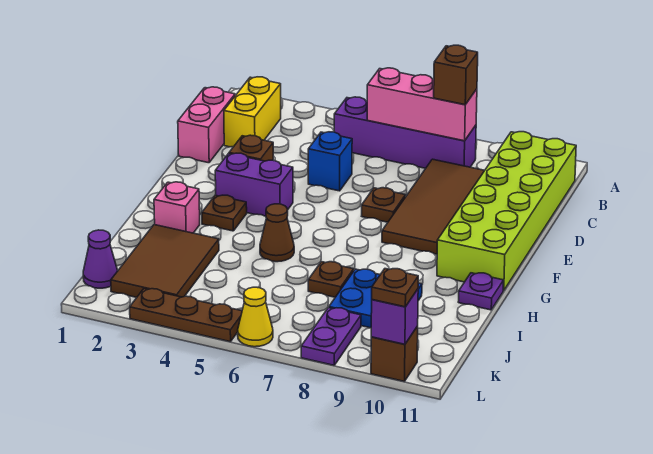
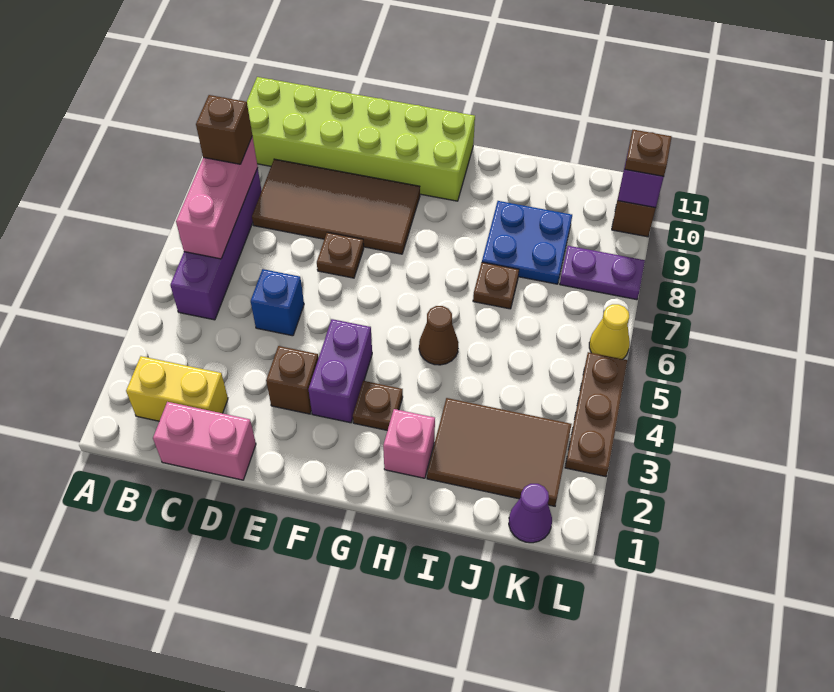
purple 1x1 plate [458,273,504,310] -> none

